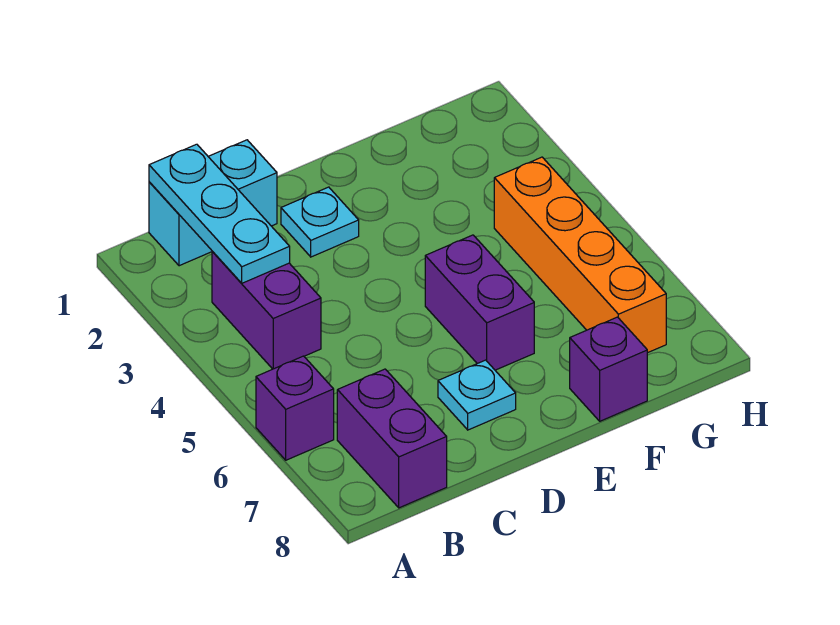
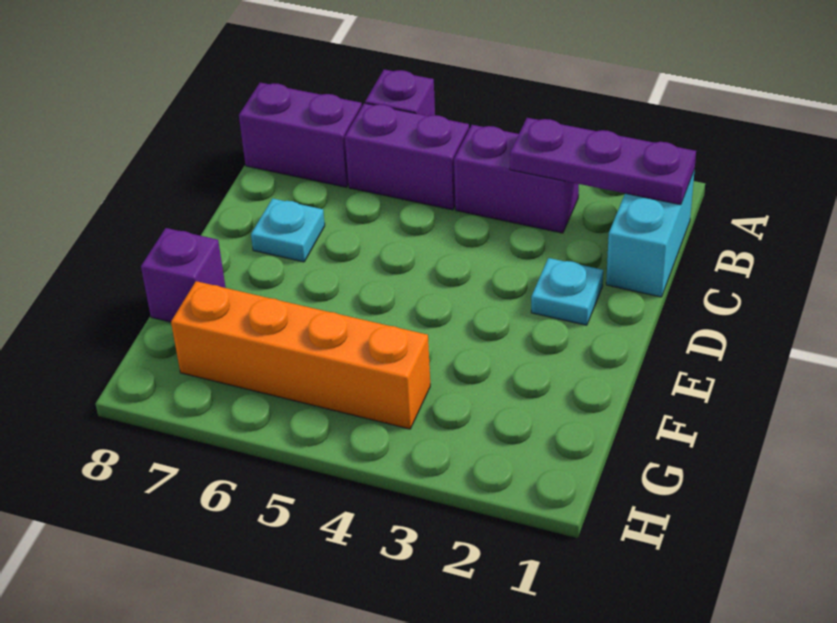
cyan 1x3 plate [149,144,290,283] -> purple 1x3 plate [510,118,696,205]
purple 1x2 brick [425,235,534,370] -> purple 1x2 brick moved to [345,103,469,210]

